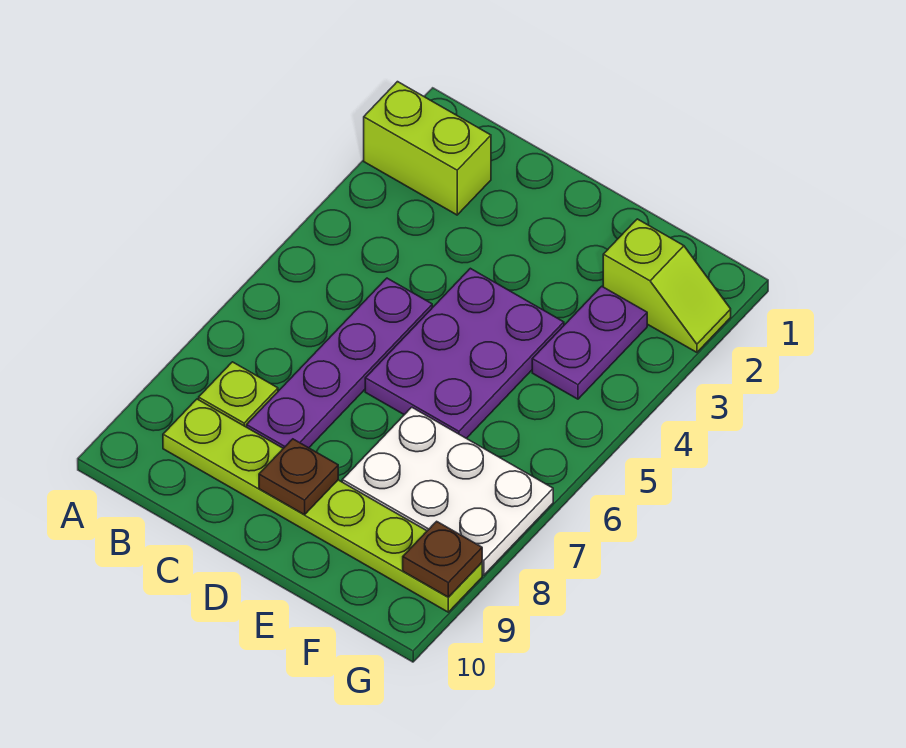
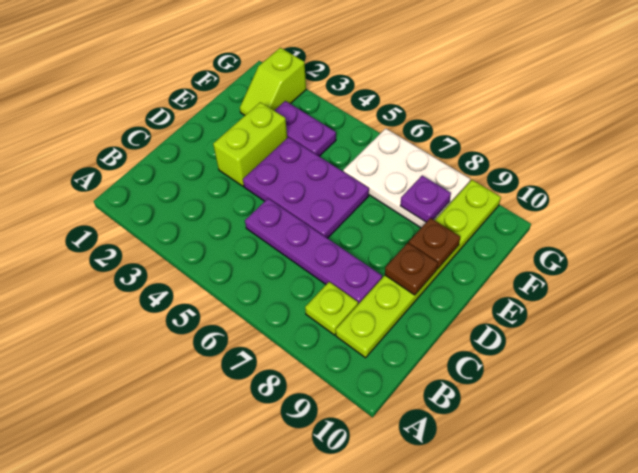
lime 1x2 brick [364,82,491,215] -> lime 1x2 brick moved to [213,102,287,186]
white 2x3 plate [342,407,553,575] -> white 2x3 plate turned to [343,128,470,228]
lime 1x2 slope [603,219,731,352] -> lime 1x2 slope turned to [240,48,306,115]
none -> purple 1x1 plate [400,176,451,222]
brown 1x1 plate [403,521,482,597] -> brown 1x1 plate moved to [409,218,460,269]

